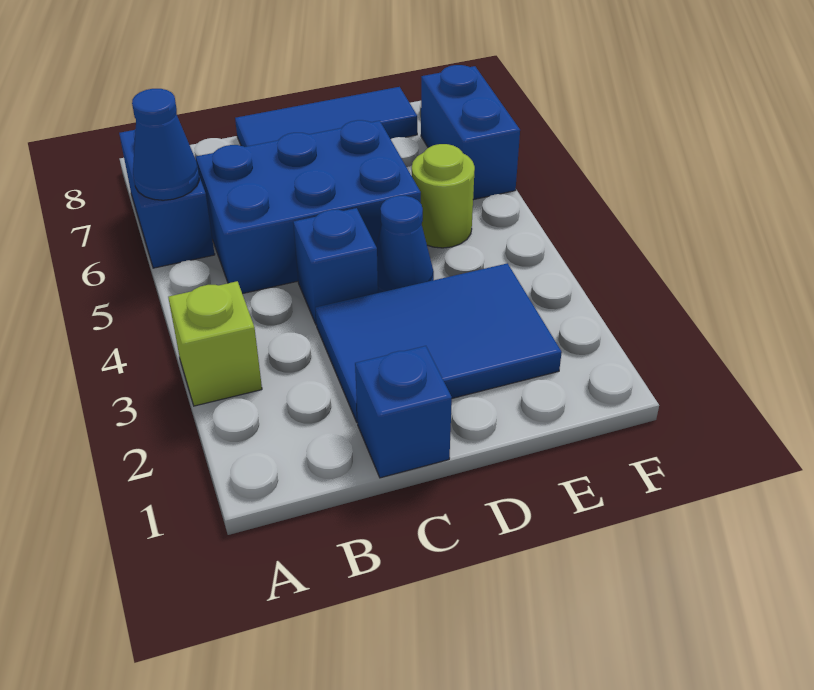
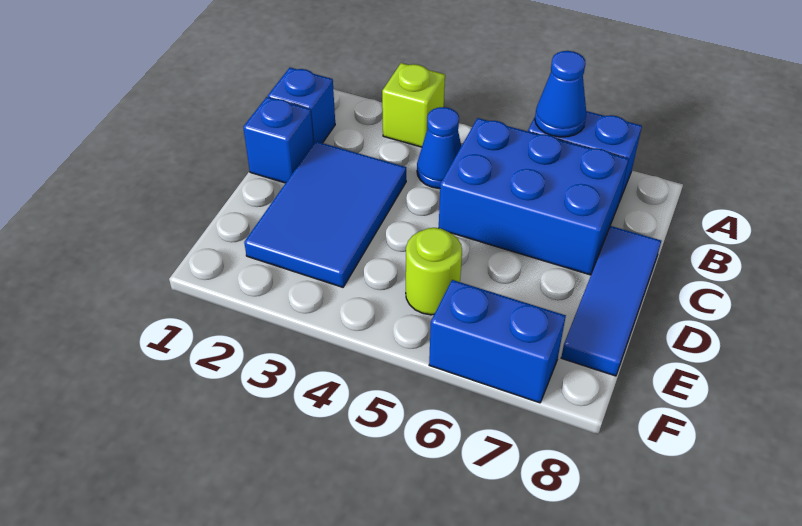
blue 2x3 brick [196,120,421,294] -> blue 2x3 brick turned to [439,118,629,275]
blue 1x1 brick [293,208,378,325] -> blue 1x1 brick moved to [268,68,335,144]
blue 1x1 cone [376,196,434,293] -> blue 1x1 cone moved to [417,107,461,189]

